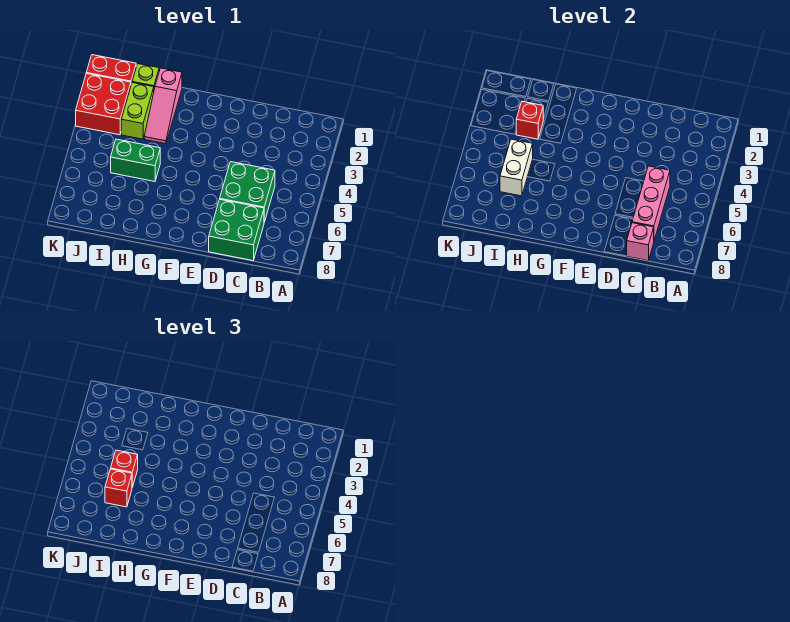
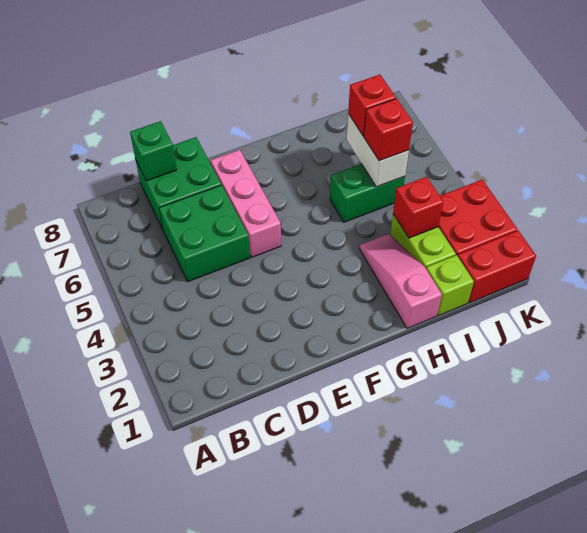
pink 1x3 brick [632,166,670,240] -> pink 1x3 brick moved to [211,150,281,257]
pink 1x1 brick [627,223,654,261] -> green 1x1 brick [130,121,177,181]

